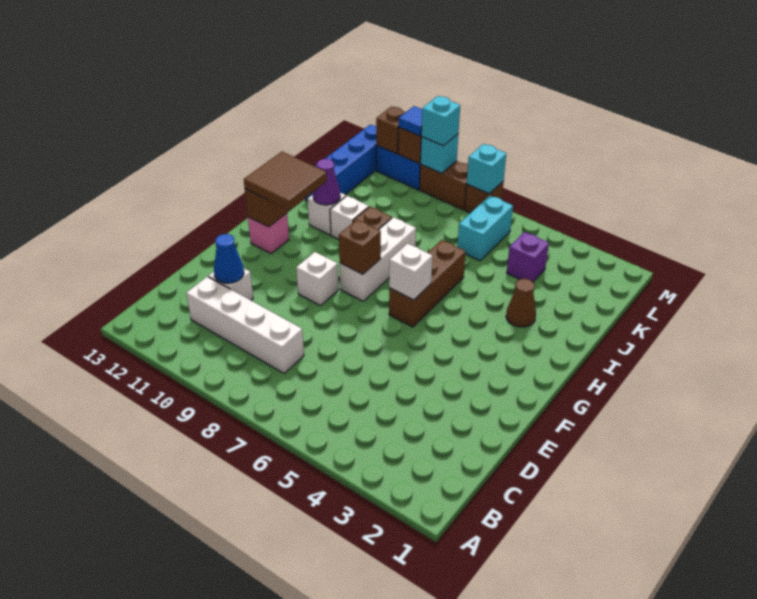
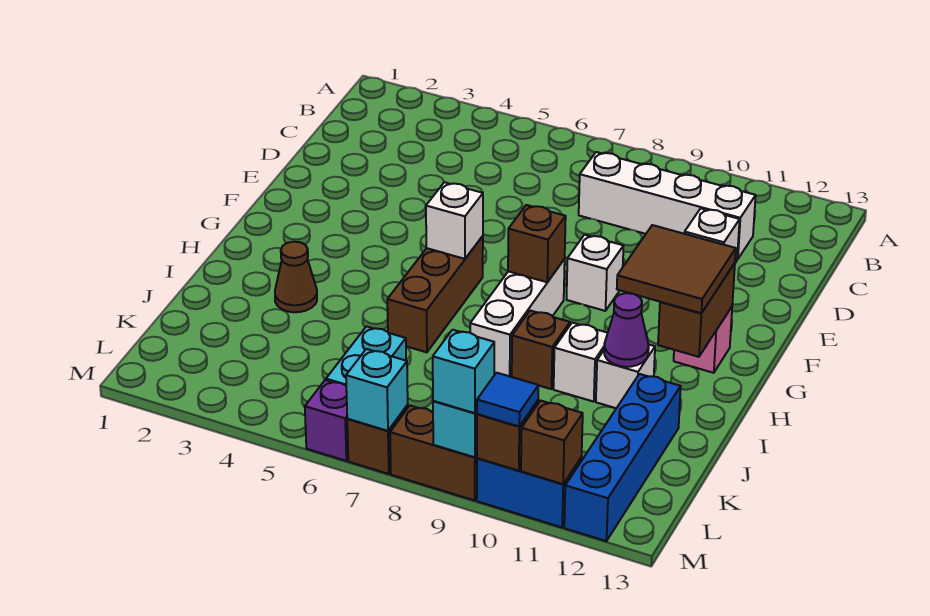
blue 1x1 cone [214,234,244,283] -> none
purple 1x1 brick [507,232,549,282] -> purple 1x1 brick moved to [305,380,348,461]

